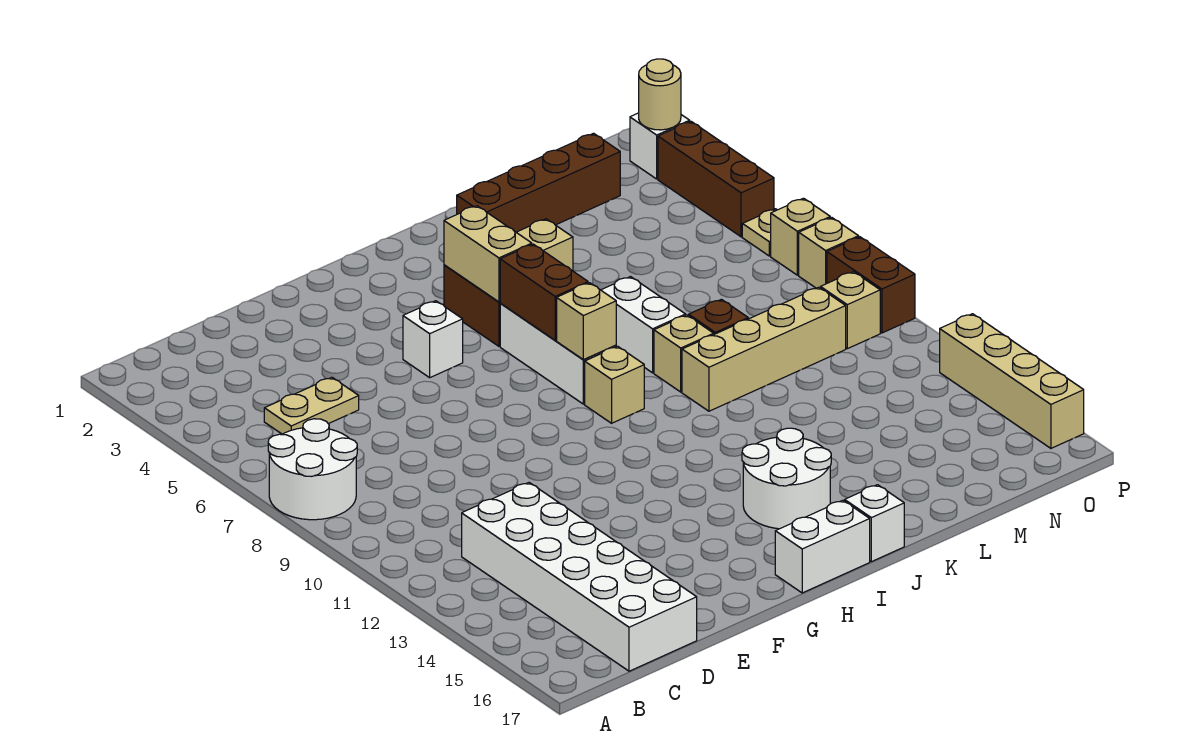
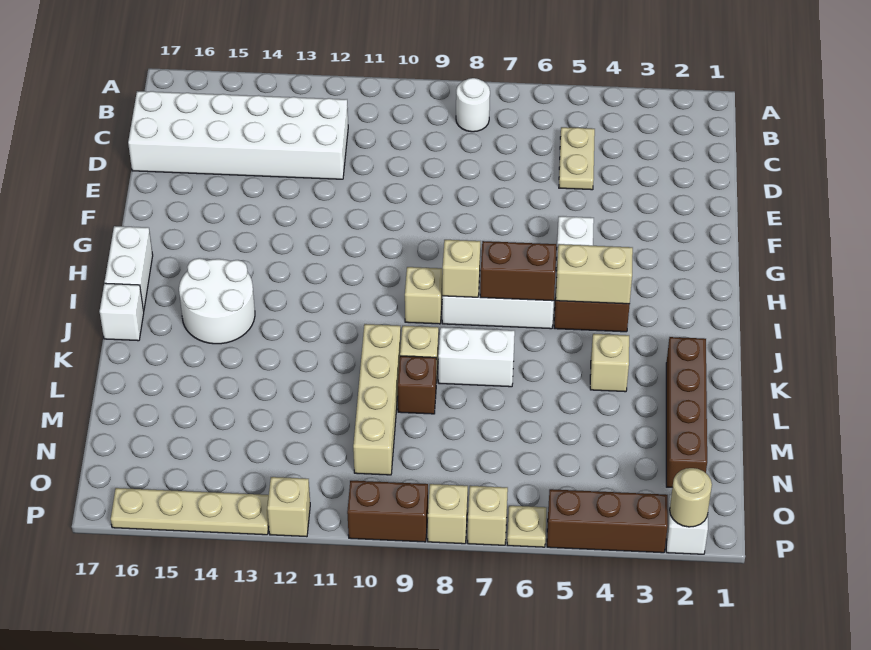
white 2x2 round brick [268,419,357,520] -> white 1x1 round brick [456,78,490,132]
tan 1x1 brick [821,272,880,349] -> tan 1x1 brick moved to [267,477,310,537]
tan 1x4 brick [940,314,1084,448] -> tan 1x4 plate [111,488,269,535]

